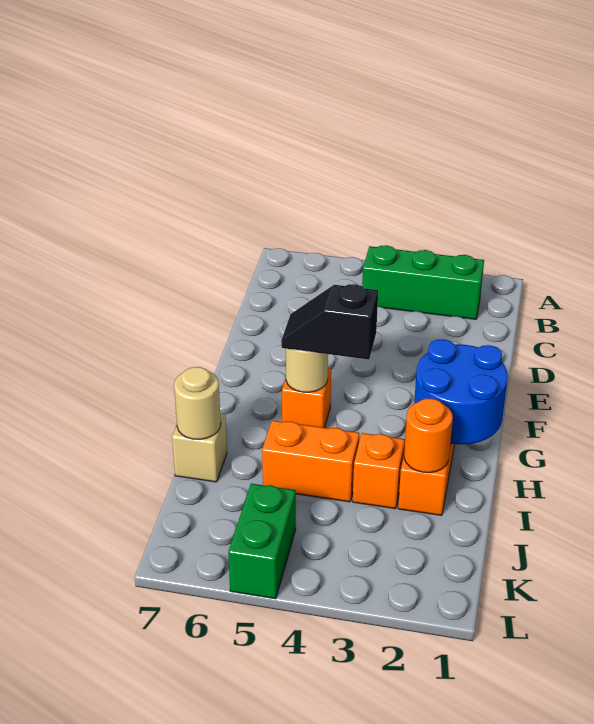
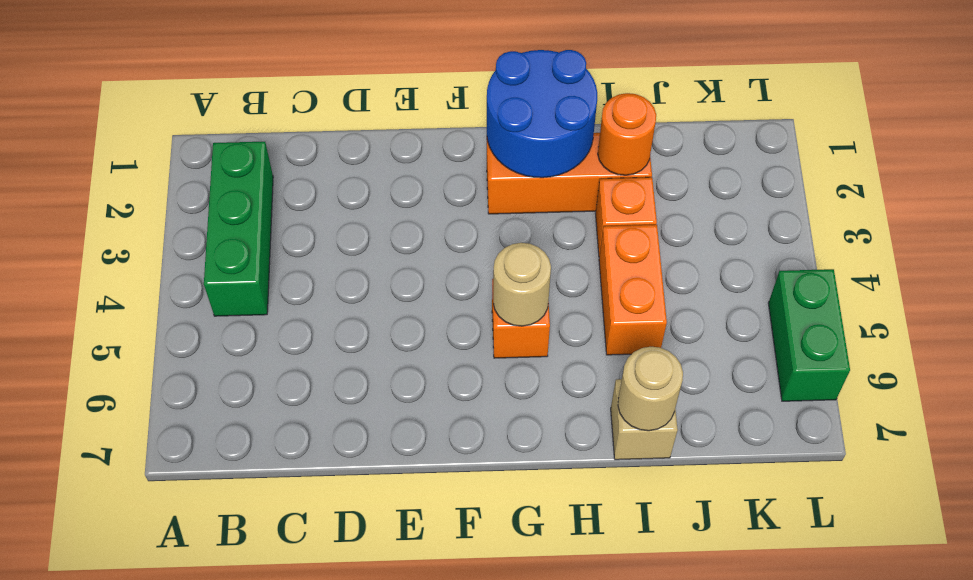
black 1x2 slope [281,284,378,359] -> none
green 1x2 brick [228,484,296,599] -> green 1x2 brick turned to [768,269,850,401]

